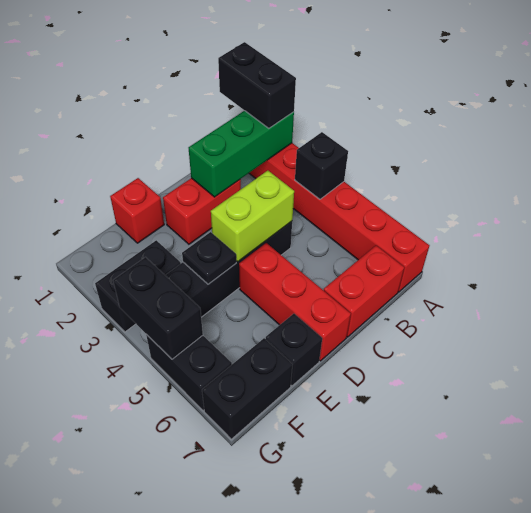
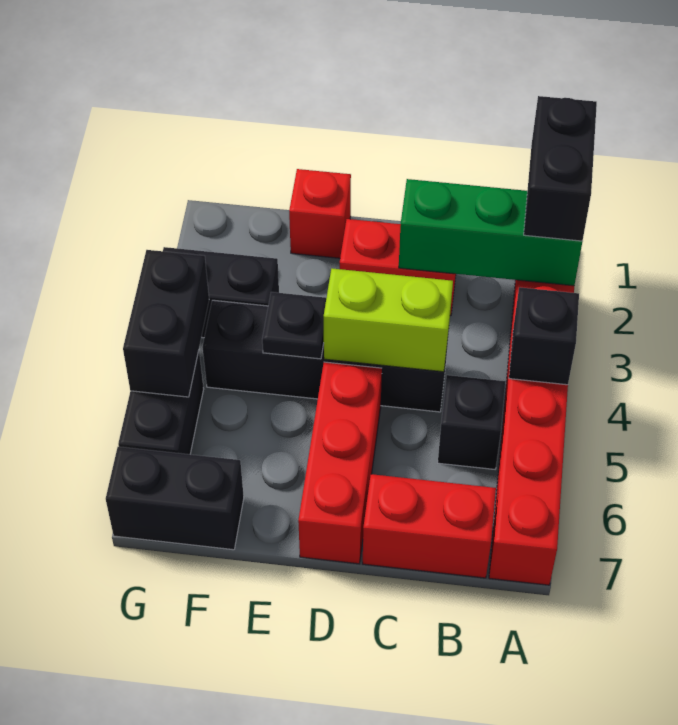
black 1x1 brick [266,314,322,386] -> black 1x1 brick moved to [438,375,506,469]

